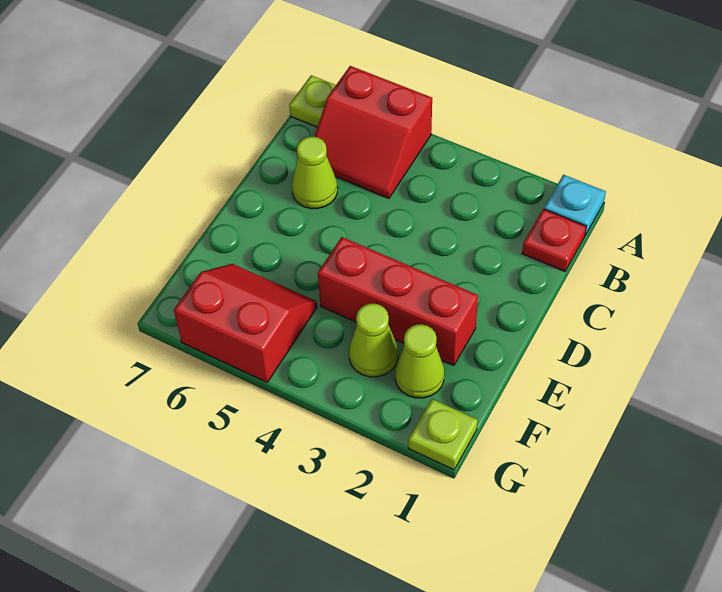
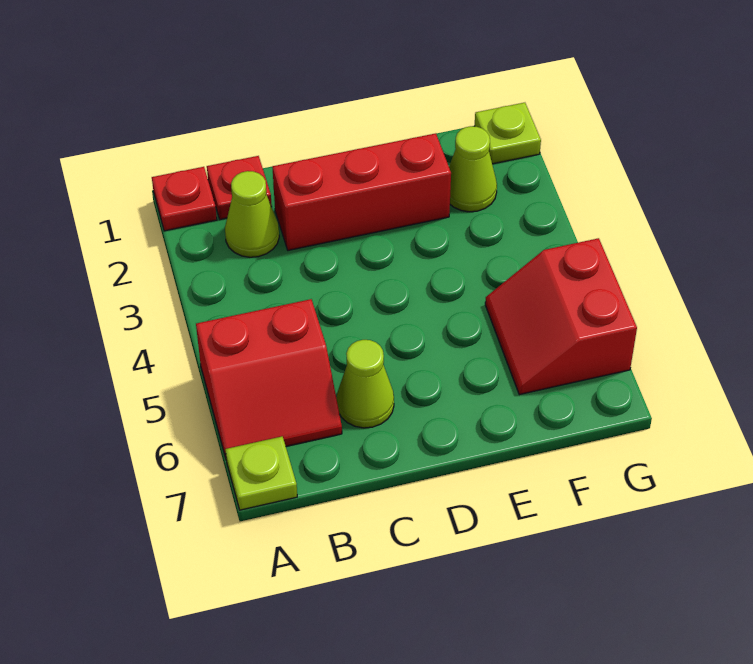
cyan 1x1 plate [544,175,606,235] -> red 1x1 plate [152,167,217,231]
red 2x2 slope [314,66,432,199] -> red 2x2 slope turned to [196,299,342,458]
red 1x3 brick [318,237,478,366] -> red 1x3 brick turned to [272,133,451,250]
lime 1x1 cone [349,304,398,377] -> lime 1x1 cone moved to [225,171,279,257]

